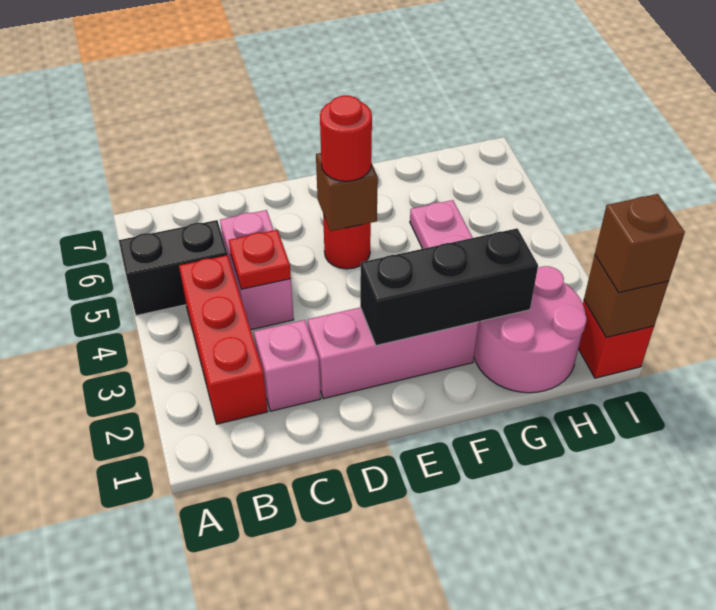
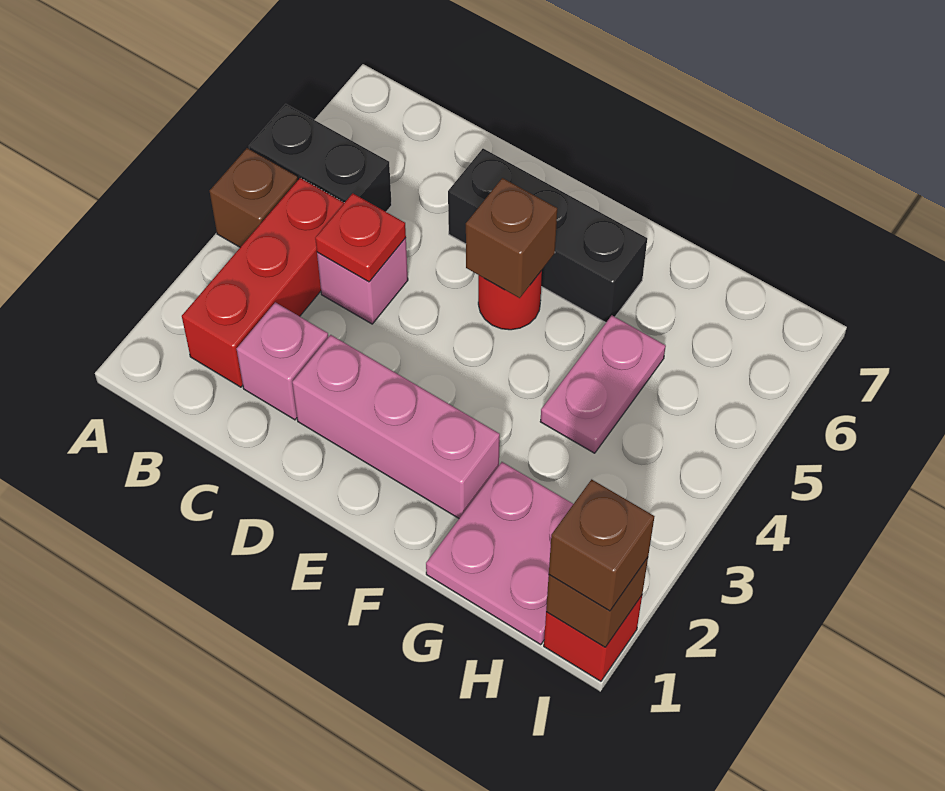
none -> brown 1x1 brick [210,148,298,247]
pink 1x2 brick [220,210,294,330] -> pink 1x1 brick [317,238,408,324]
black 1x3 brick [360,228,538,345] -> black 1x3 brick moved to [448,149,647,323]
red 1x1 round brick [320,96,372,181] -> none
pink 2x2 round brick [474,266,587,393] -> pink 2x2 plate [426,462,573,645]

